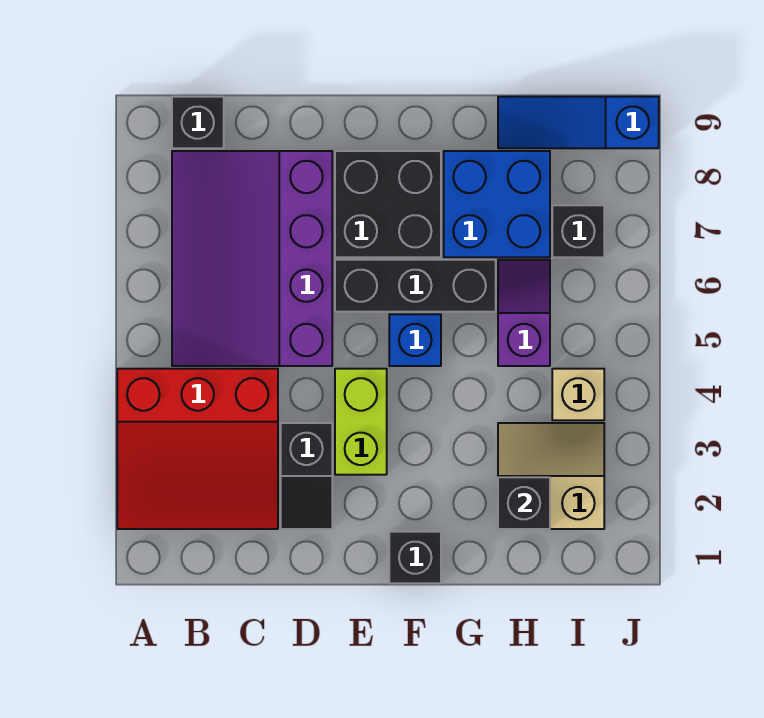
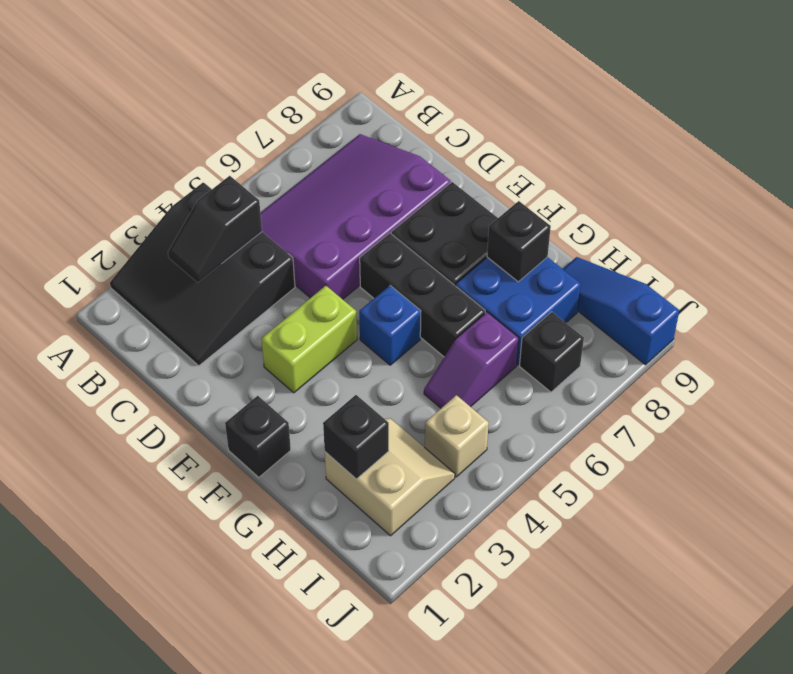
red 3x3 slope [117,369,278,529] -> black 3x3 slope [110,183,295,366]
black 1x1 brick [172,97,224,148] -> black 1x1 brick moved to [487,201,551,282]
black 1x2 slope [281,423,332,529] -> black 1x2 slope moved to [168,176,262,282]
purple 1x2 slope [498,260,550,366] -> purple 1x2 slope turned to [424,312,519,408]

